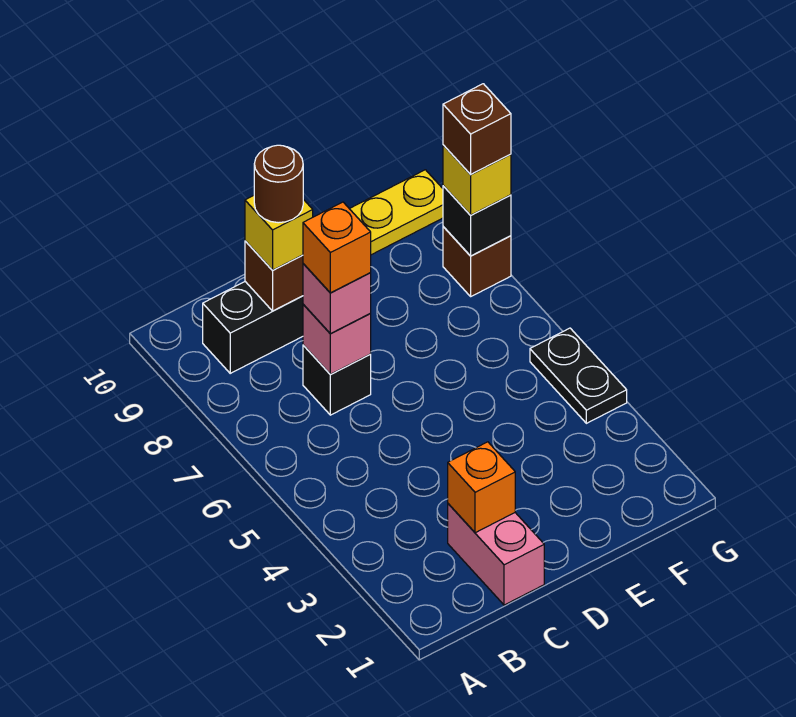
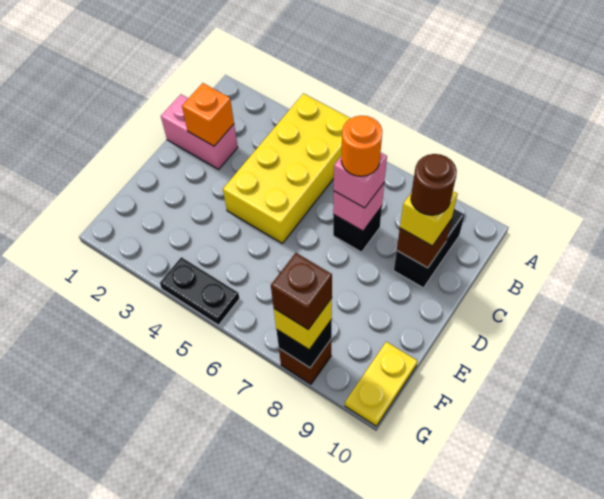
none -> yellow 2x4 brick [223,94,350,243]
orange 1x1 brick [303,202,371,293] -> orange 1x1 round brick [341,116,382,176]

